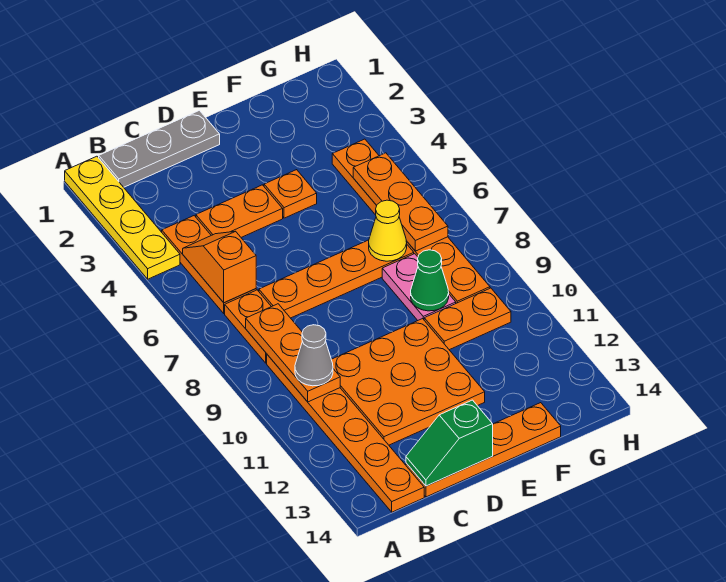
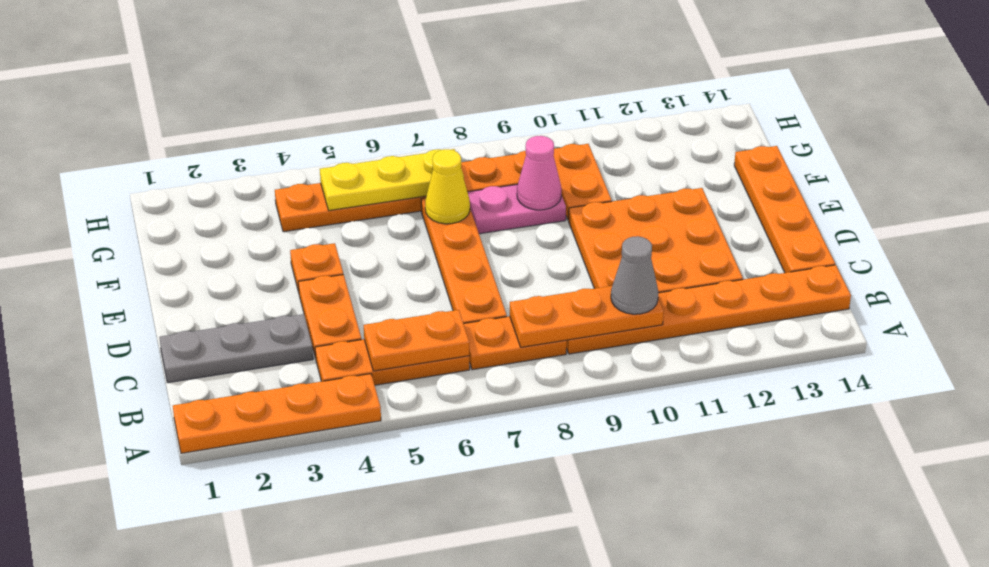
yellow 1x4 plate [65,156,180,279] -> orange 1x4 plate [173,374,381,453]
grey 1x3 plate [99,110,220,187] -> grey 1x3 plate turned to [159,314,313,383]
orange 1x2 slope [183,231,256,303] -> orange 1x2 plate [364,310,469,371]
green 1x2 slope [406,400,493,486] -> none
green 1x1 cone [411,250,449,311] -> pink 1x1 cone [517,136,561,210]
orange 1x3 plate [353,153,448,251] -> yellow 1x3 plate [320,149,464,211]

